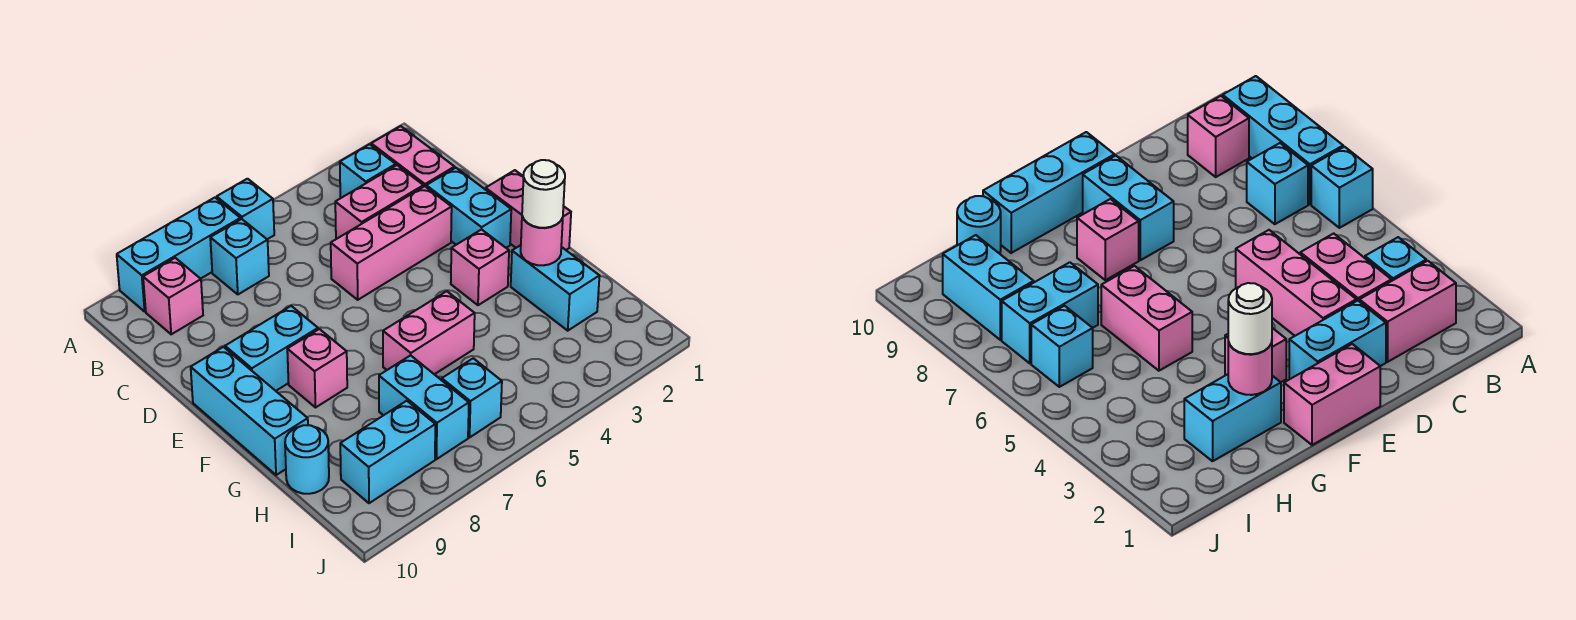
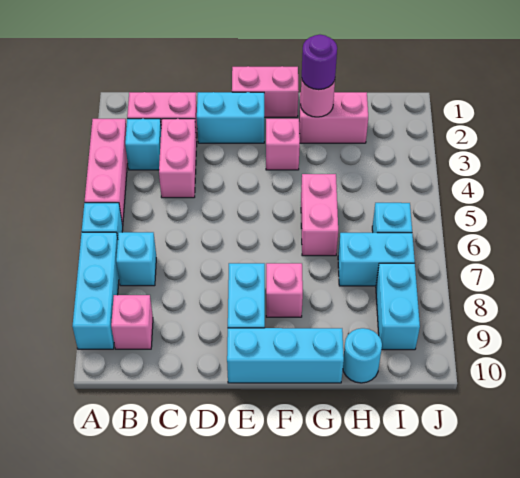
pink 1x3 brick [331,186,452,300] -> pink 1x3 brick moved to [85,119,128,226]
cyan 1x2 brick [511,245,599,331] -> pink 1x2 brick [299,92,368,143]
white 1x1 round brick [522,160,565,228] -> purple 1x1 round brick [302,35,337,90]

